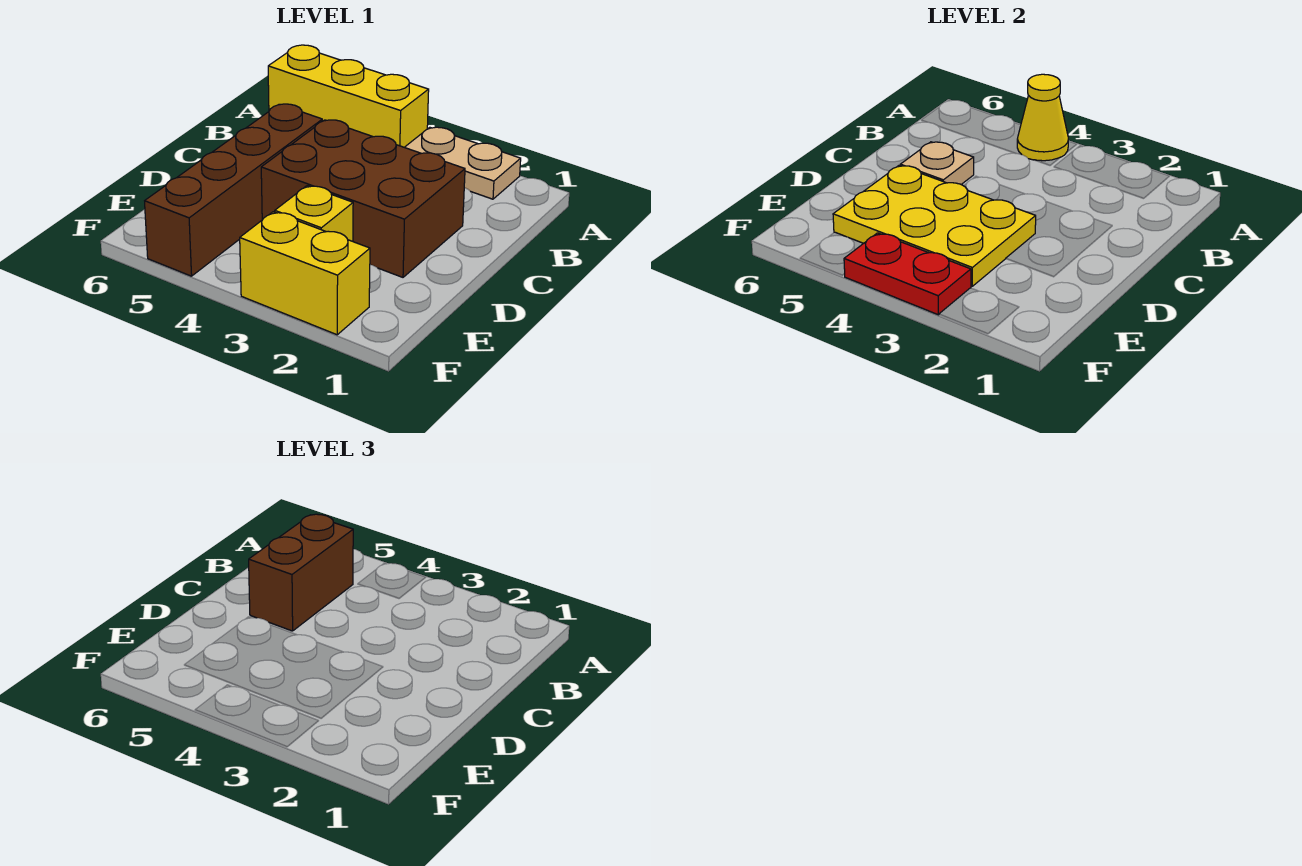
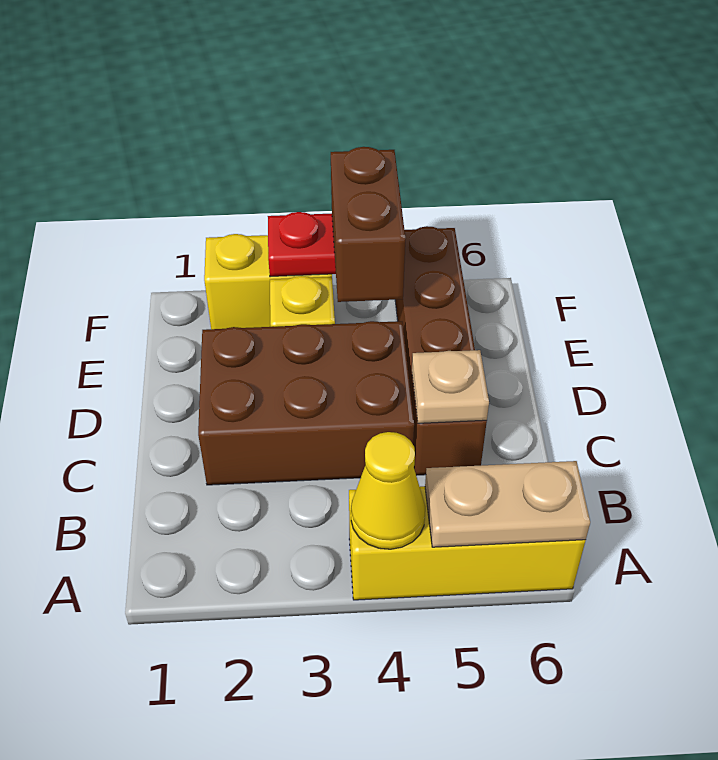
tan 1x2 plate [405,127,521,199] -> tan 1x2 plate moved to [425,461,590,547]
brown 1x2 brick [249,514,353,631] -> brown 1x2 brick moved to [331,147,405,302]
yellow 2x3 plate [833,166,1036,286] -> none

